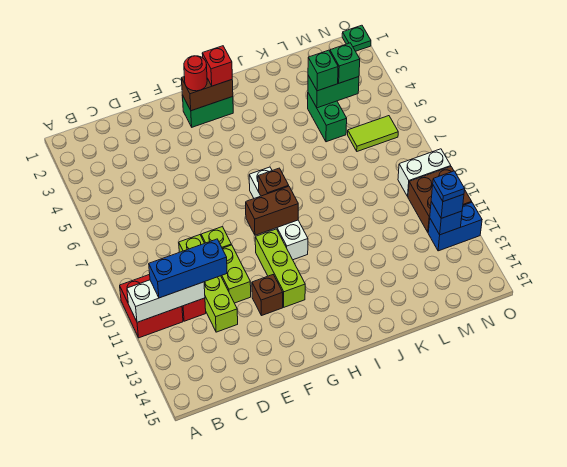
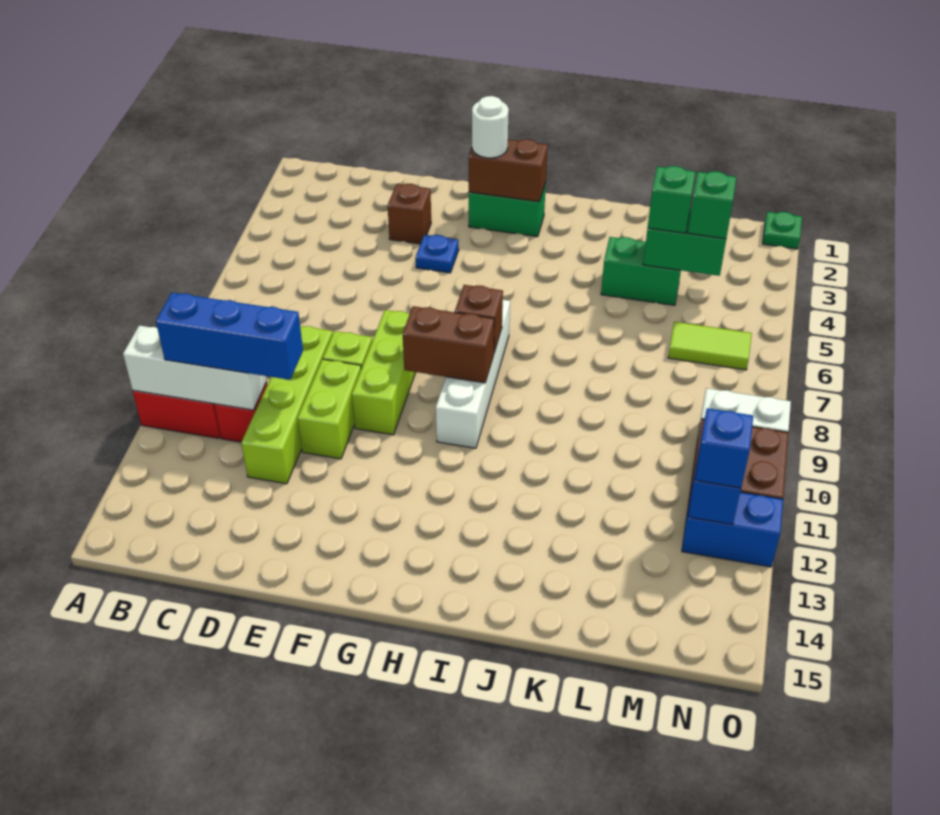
brown 1x1 brick [252,275,283,316] -> brown 1x1 brick moved to [388,184,431,244]
red 1x1 round brick [184,56,207,91] -> white 1x1 round brick [472,96,509,158]
lime 1x3 brick [255,229,305,307] -> lime 1x3 brick moved to [352,310,416,435]
red 1x1 brick [202,46,232,86] -> none
green 1x2 brick [308,93,347,142] -> green 1x2 brick turned to [601,237,681,305]
blue 1x1 plate [433,171,465,202] -> blue 1x1 plate moved to [416,235,459,273]

